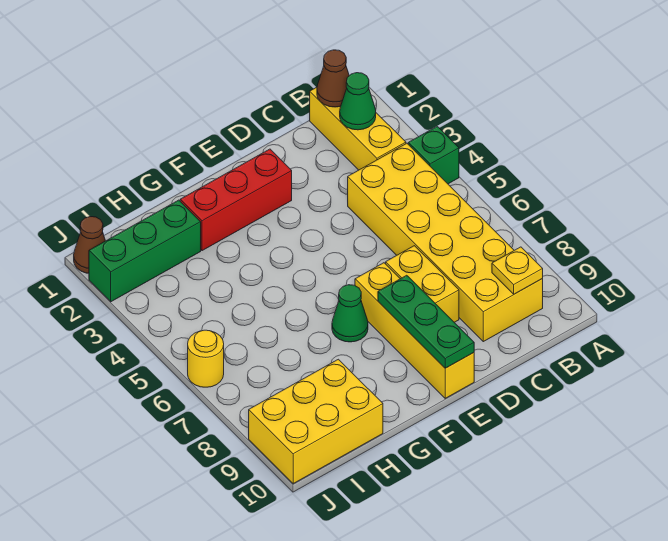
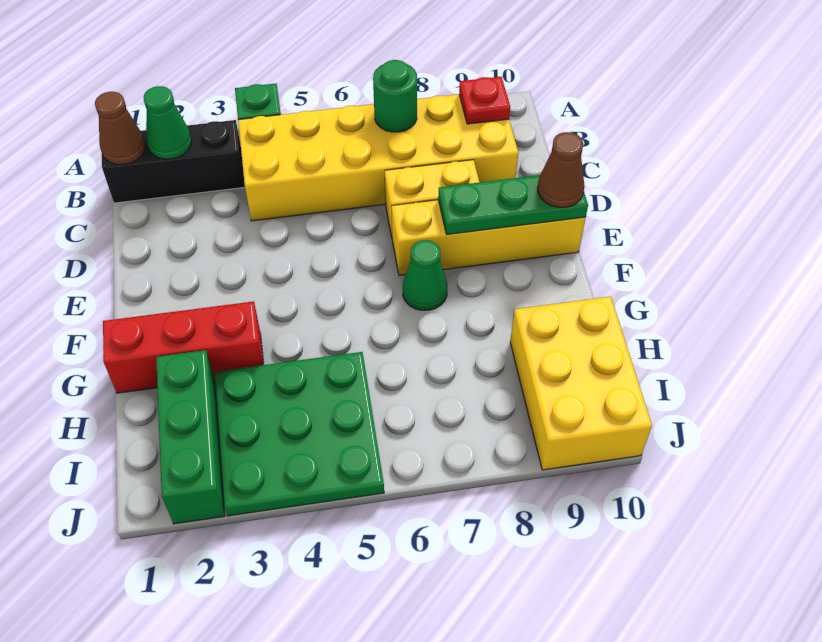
yellow 1x3 brick [310,87,406,170] -> black 1x3 brick [102,120,245,203]
none -> green 1x1 round brick [373,60,417,132]
yellow 1x1 plate [492,247,543,294] -> red 1x1 plate [459,77,510,124]
red 1x3 brick [180,149,292,251] -> red 1x3 brick turned to [103,301,264,393]
none -> green 3x3 plate [215,352,384,516]
brown 1x1 cone [74,217,105,273] -> brown 1x1 cone moved to [537,132,585,207]
yellow 1x1 round brick [188,330,224,387] -> none

